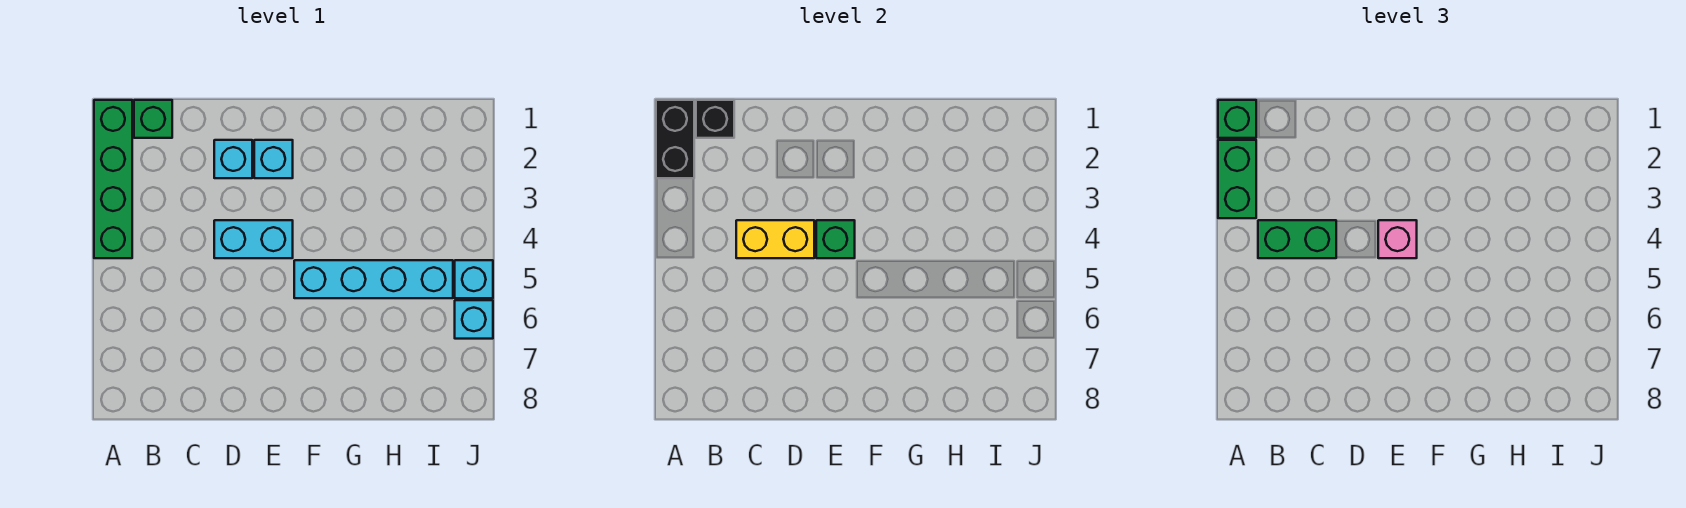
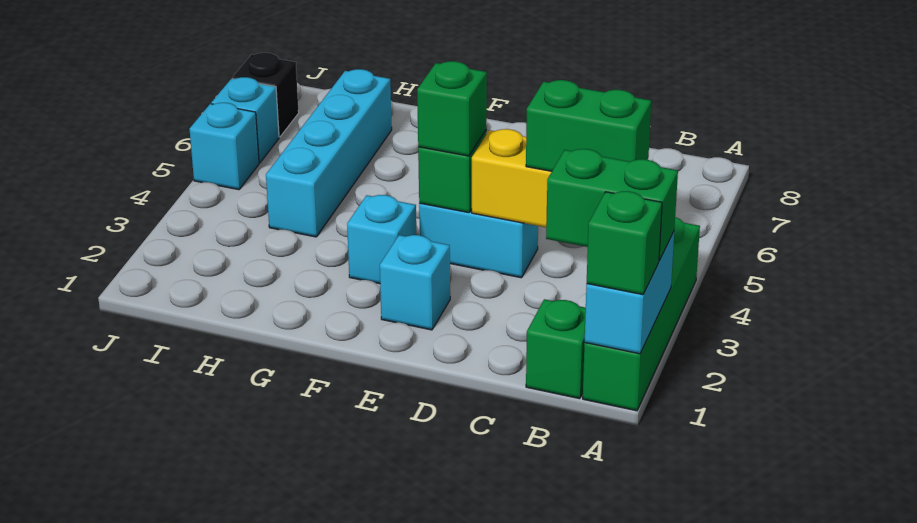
black 1x2 brick [656,100,694,178] -> cyan 1x2 brick [585,232,674,354]
green 1x2 brick [1218,140,1256,218] -> green 1x2 brick turned to [546,149,678,261]
black 1x1 brick [696,100,734,138] -> black 1x1 brick moved to [232,53,299,137]
cyan 1x1 brick [214,140,252,178] -> cyan 1x1 brick moved to [347,195,416,284]
pink 1x1 brick [1378,220,1417,258] -> green 1x1 brick [417,61,487,156]
cyan 1x4 brick [294,260,453,298] -> cyan 1x4 brick turned to [266,69,392,237]

